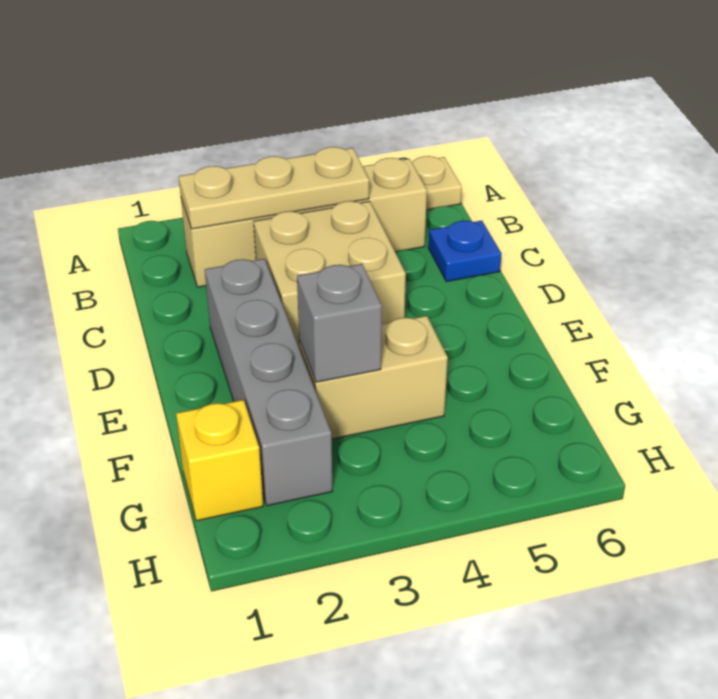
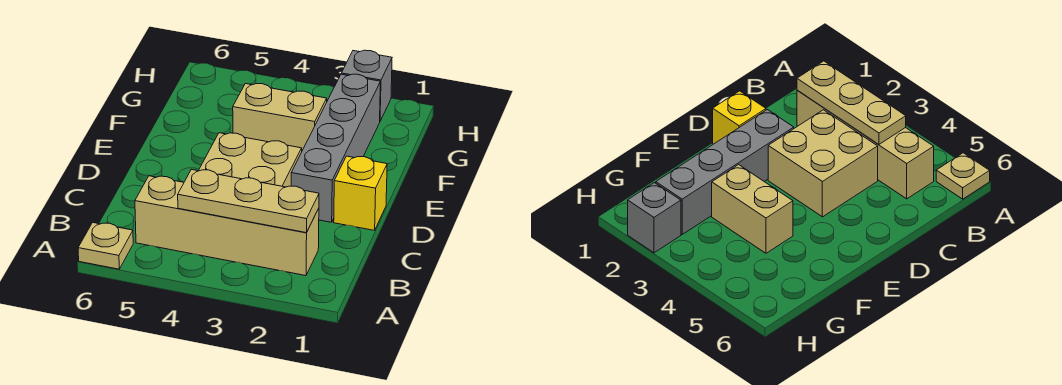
blue 1x1 plate [428,221,502,282] -> none
grey 1x1 brick [297,264,382,382] -> grey 1x1 brick moved to [341,50,392,121]
yellow 1x1 brick [176,400,263,521] -> yellow 1x1 brick moved to [334,156,387,230]

